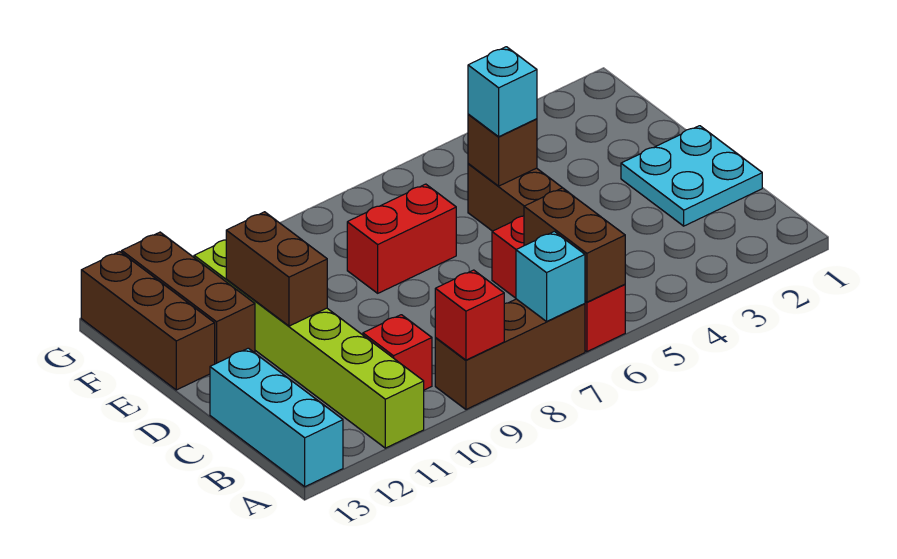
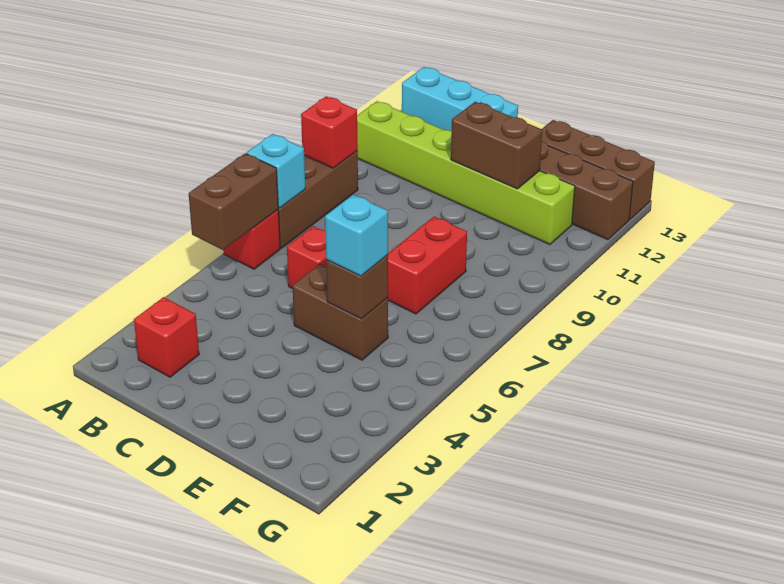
brown 1x2 brick [524,188,625,302] -> brown 1x2 brick turned to [189,154,278,250]
red 1x1 brick [363,315,432,390] -> red 1x1 brick moved to [134,297,199,377]
cyan 2x2 plate [621,126,762,226] -> none

